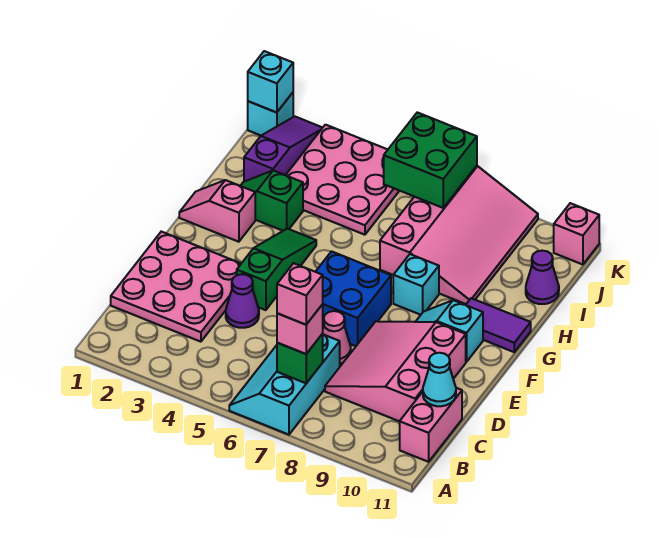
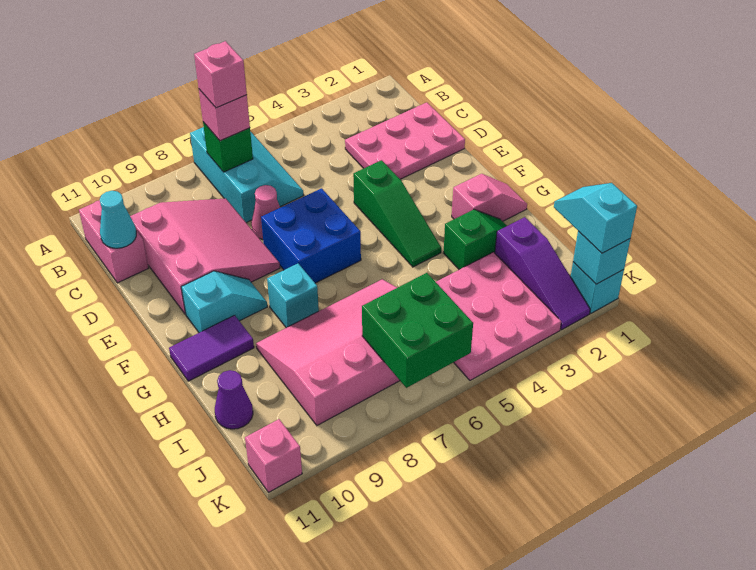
pink 3x3 plate [111,232,241,342] -> pink 2x3 plate [345,102,465,179]
purple 1x1 cone [226,274,259,328] -> none
pink 3x4 slope [380,166,538,304] -> pink 3x4 slope turned to [256,279,400,425]
none -> cyan 1x2 slope [554,183,637,253]

